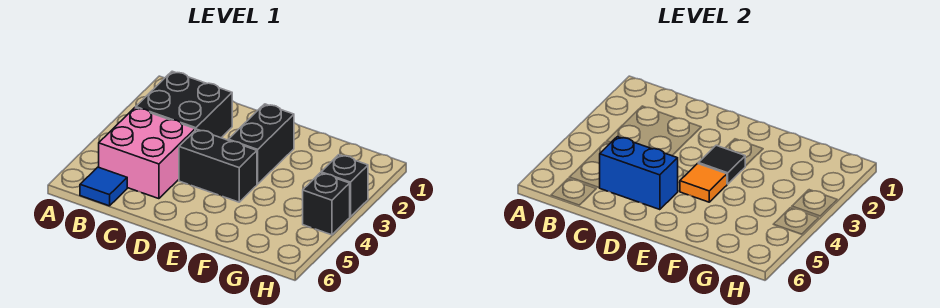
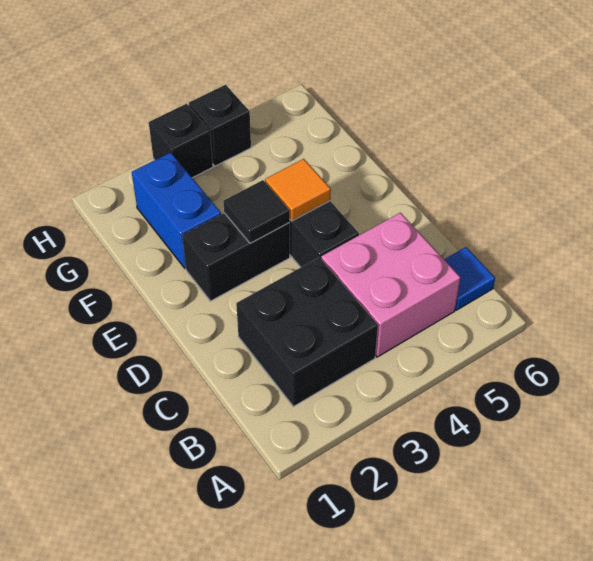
blue 1x2 brick [600,137,678,210] -> blue 1x2 brick moved to [132,153,221,268]

